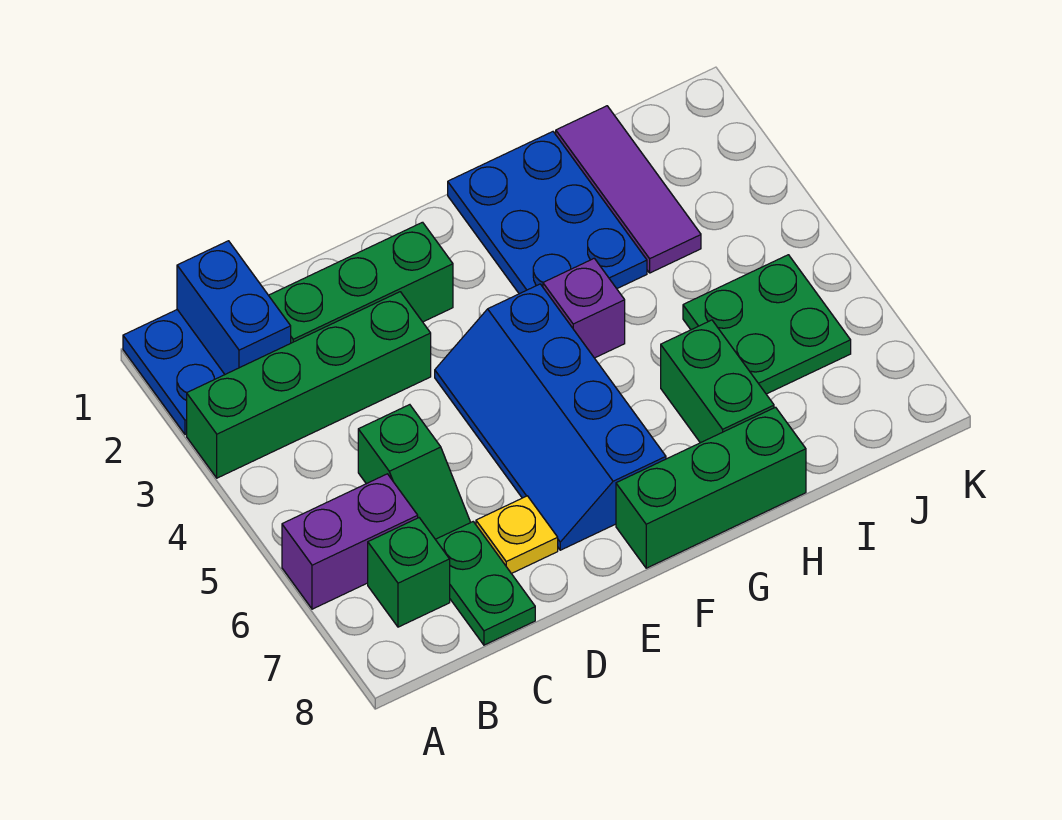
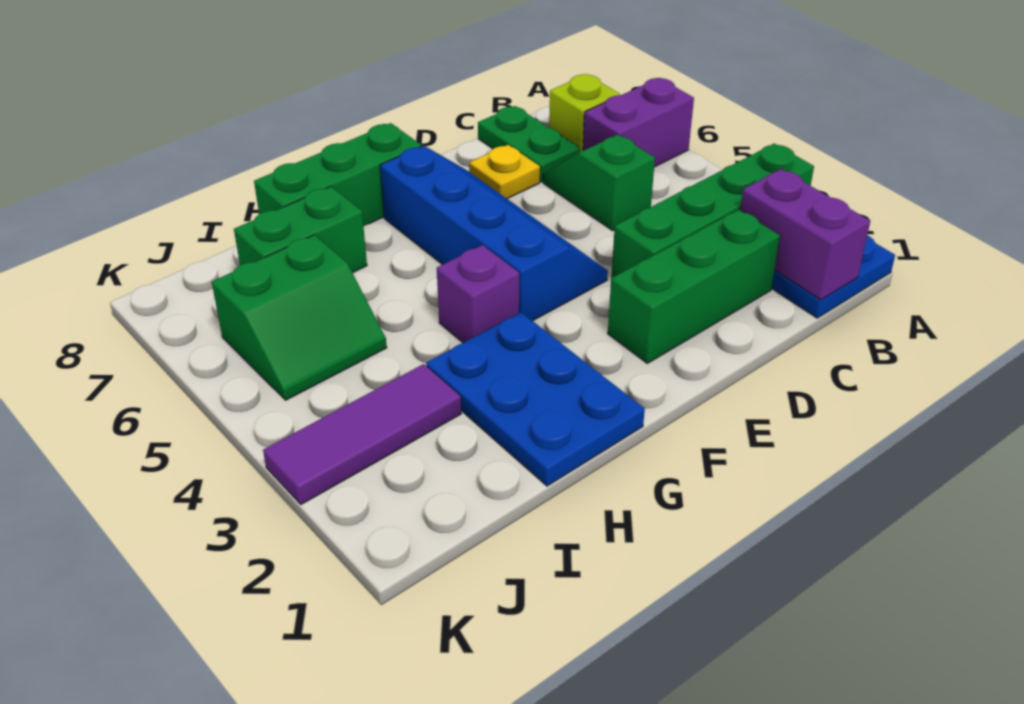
blue 1x2 brick [177,241,291,374] -> purple 1x2 brick [740,169,870,300]
green 1x1 brick [368,518,450,627] -> lime 1x1 brick [549,74,620,153]
green 1x2 brick [661,320,774,443] -> green 1x2 brick turned to [234,186,367,273]
purple 1x3 tile [556,106,701,273] -> purple 1x3 tile turned to [263,364,461,504]
green 2x2 plate [683,255,851,394] -> green 2x2 slope [212,235,387,400]

